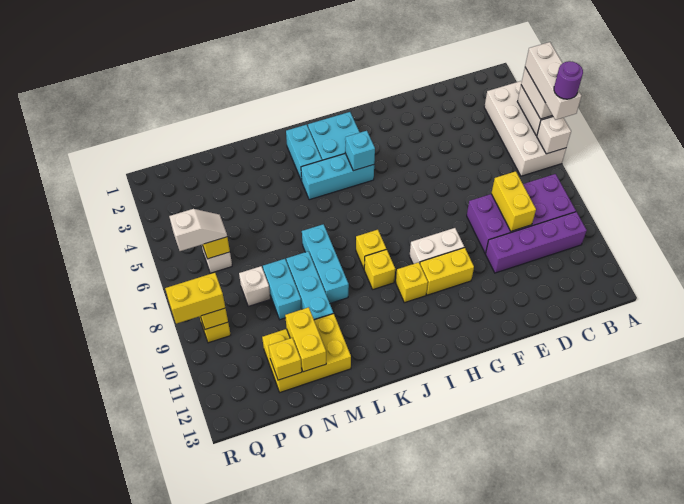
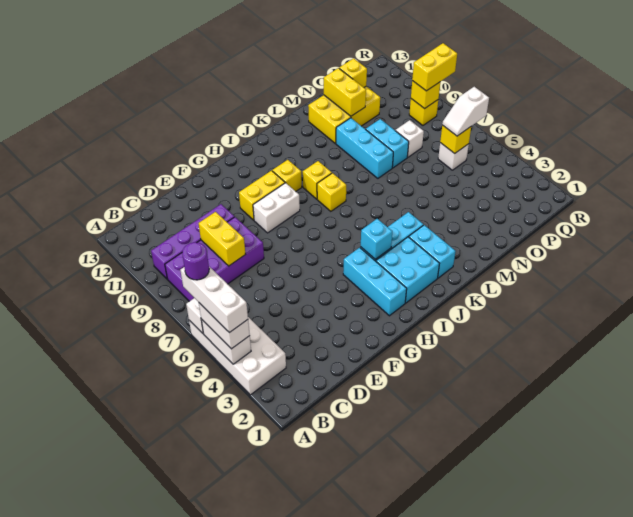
cyan 1x3 brick [302,224,349,303] -> cyan 1x3 brick moved to [343,248,407,316]

